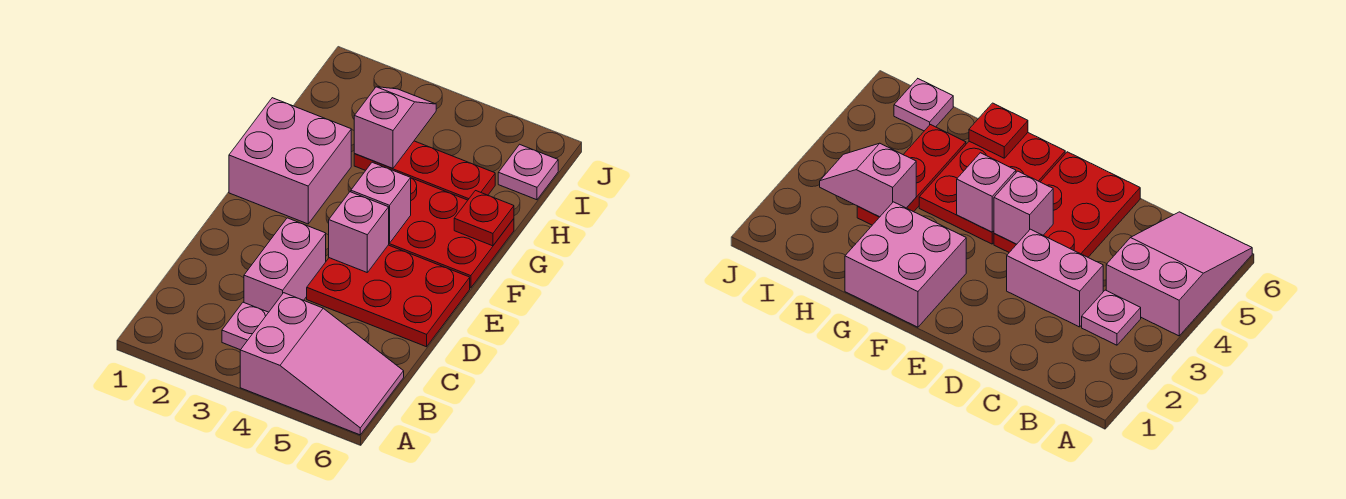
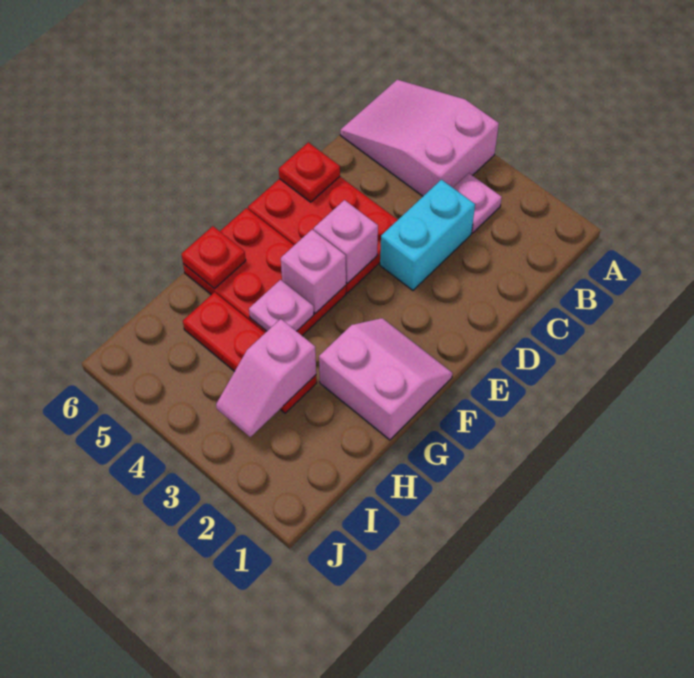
pink 1x2 brick [244,218,326,312] -> cyan 1x2 brick [380,180,475,290]
none -> red 1x1 plate [279,142,340,202]
pink 2x2 brick [229,98,351,224] -> pink 2x2 slope [319,318,453,440]
pink 1x1 plate [498,144,558,200] -> pink 1x1 plate moved to [249,280,314,331]

